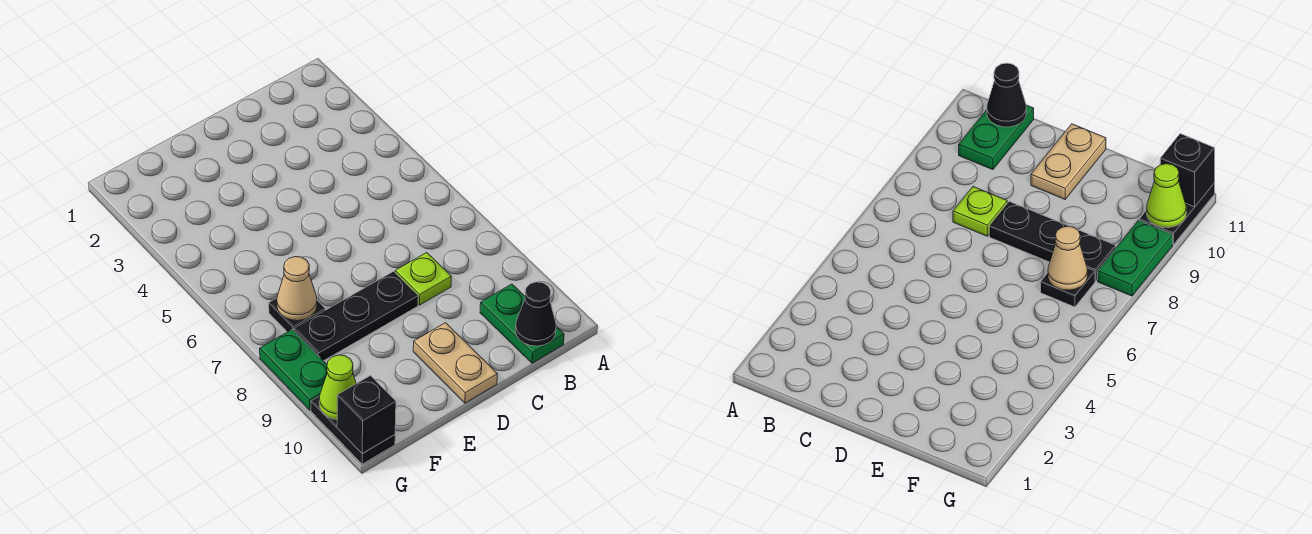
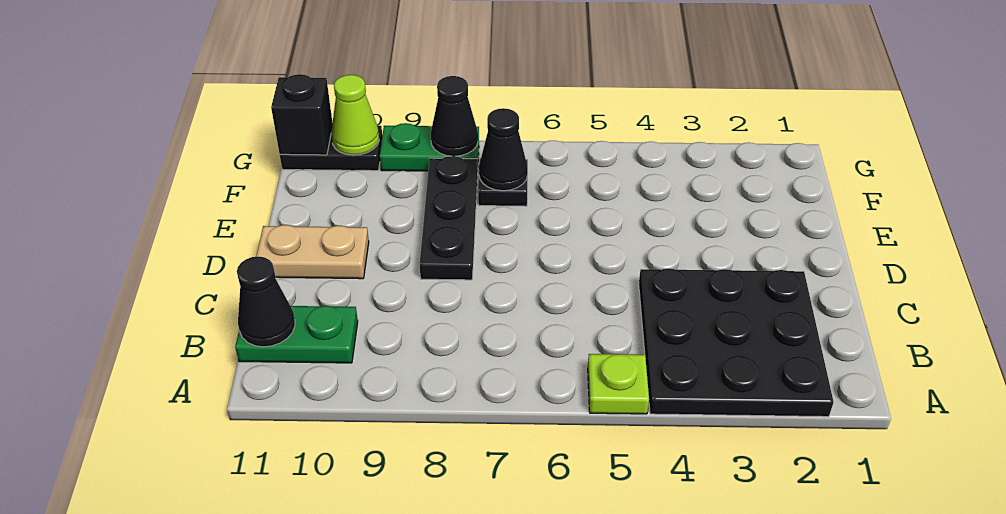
none -> black 3x3 plate [639,268,834,417]
lime 1x1 plate [395,253,451,305] -> lime 1x1 plate moved to [588,354,649,414]
tan 1x1 cone [277,257,317,321] -> black 1x1 cone [479,108,528,191]
none -> black 1x1 cone [431,76,478,156]

